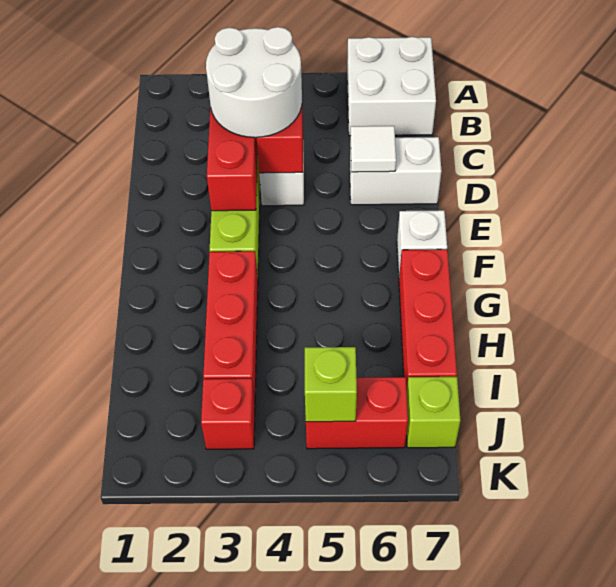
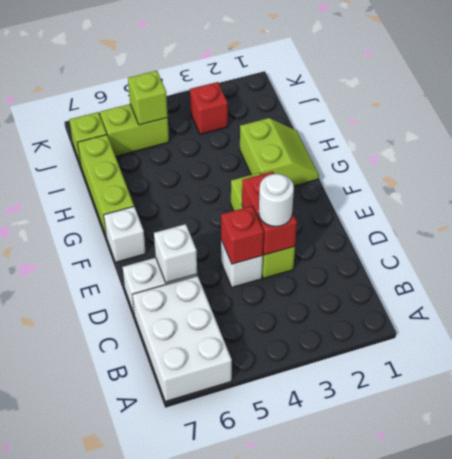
white 2x2 brick [347,37,436,136] -> white 2x3 brick [132,276,232,402]
white 2x2 round brick [206,27,302,137] -> white 1x1 round brick [259,174,294,227]
white 1x1 tile [351,126,396,172] -> white 1x1 brick [154,224,197,283]
none -> lime 2x2 slope [240,118,319,186]
red 1x3 brick [203,251,258,401] -> none
red 1x3 brick [399,249,457,390] -> lime 1x3 brick [77,135,134,235]
red 1x2 brick [306,377,408,449] -> lime 1x2 brick [100,104,169,156]

